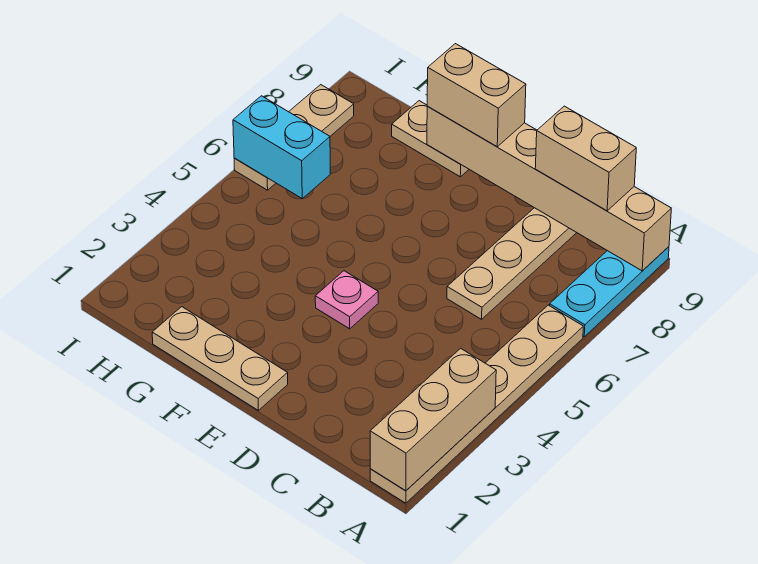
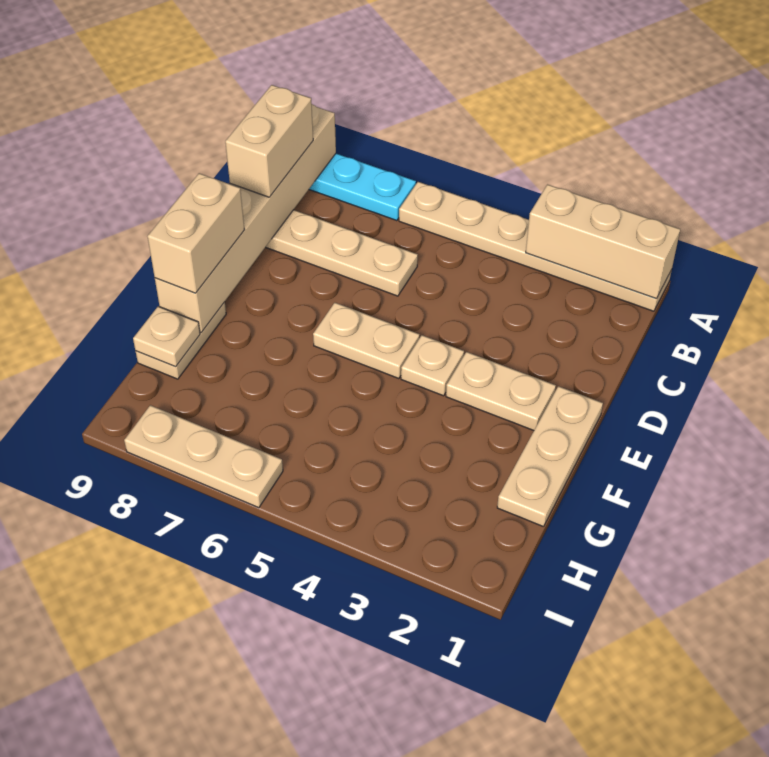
none -> tan 1x2 plate [446,352,556,431]
pink 1x1 plate [315,271,378,329] -> tan 1x1 plate [401,335,464,396]
none -> tan 1x2 plate [313,303,420,379]
none -> tan 1x1 plate [133,306,200,367]
cyan 1x2 brick [233,96,330,198] -> none

